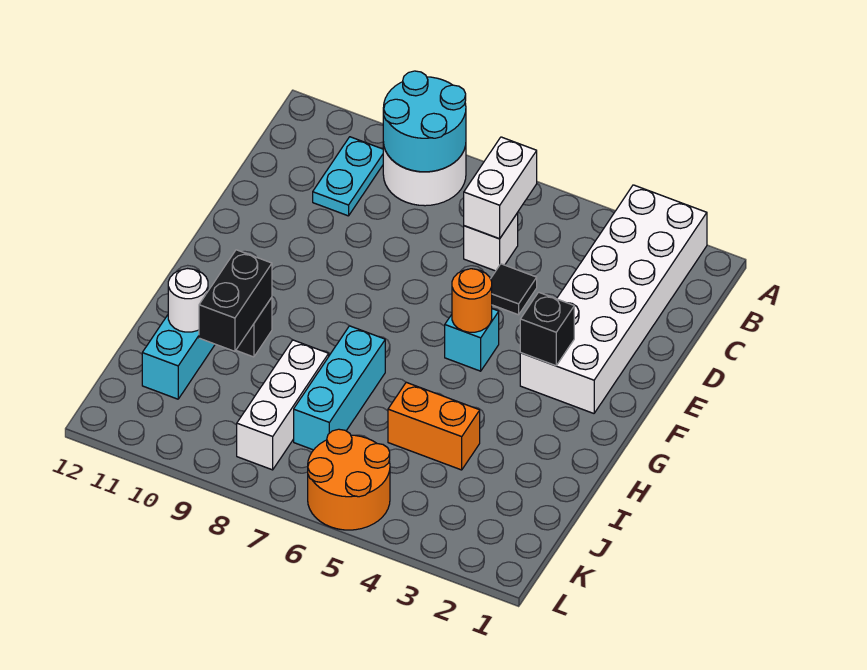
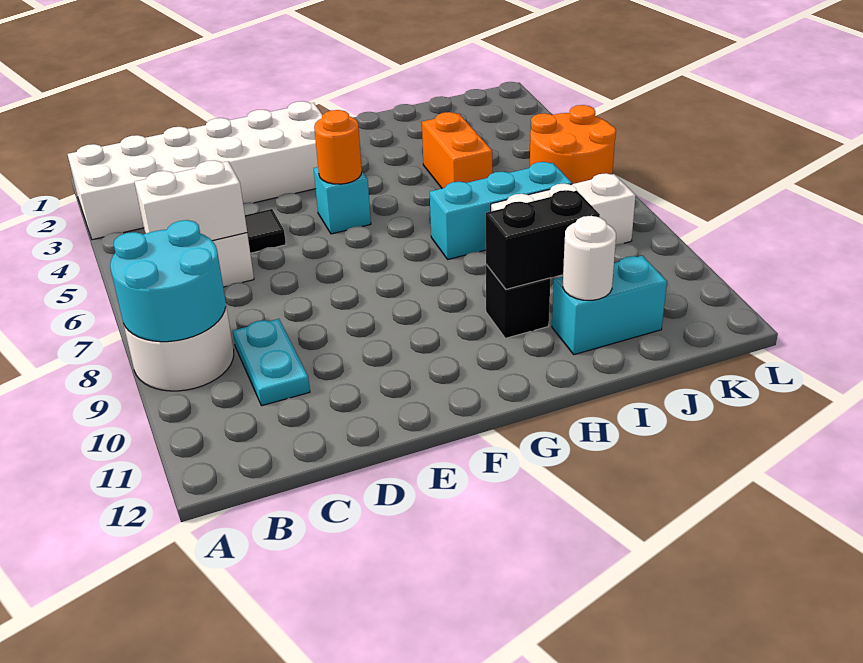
cyan 1x2 plate [313,137,383,216] -> cyan 1x2 plate turned to [233,319,310,406]
black 1x1 brick [520,292,574,366] -> none

